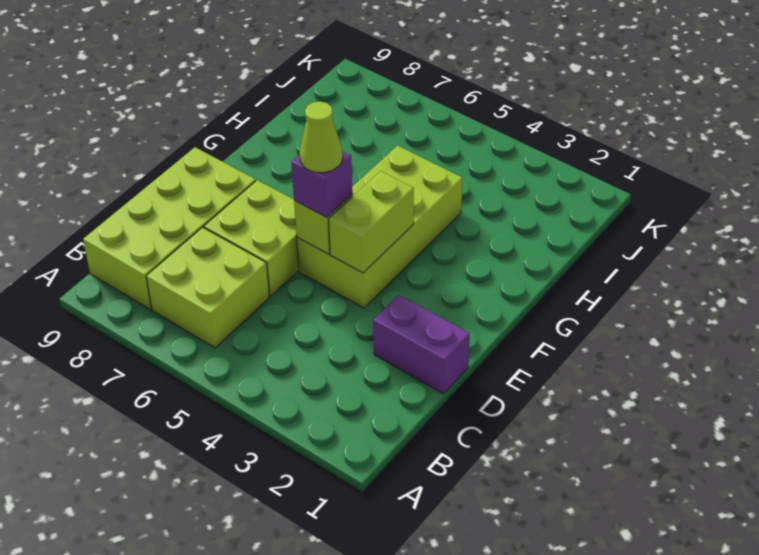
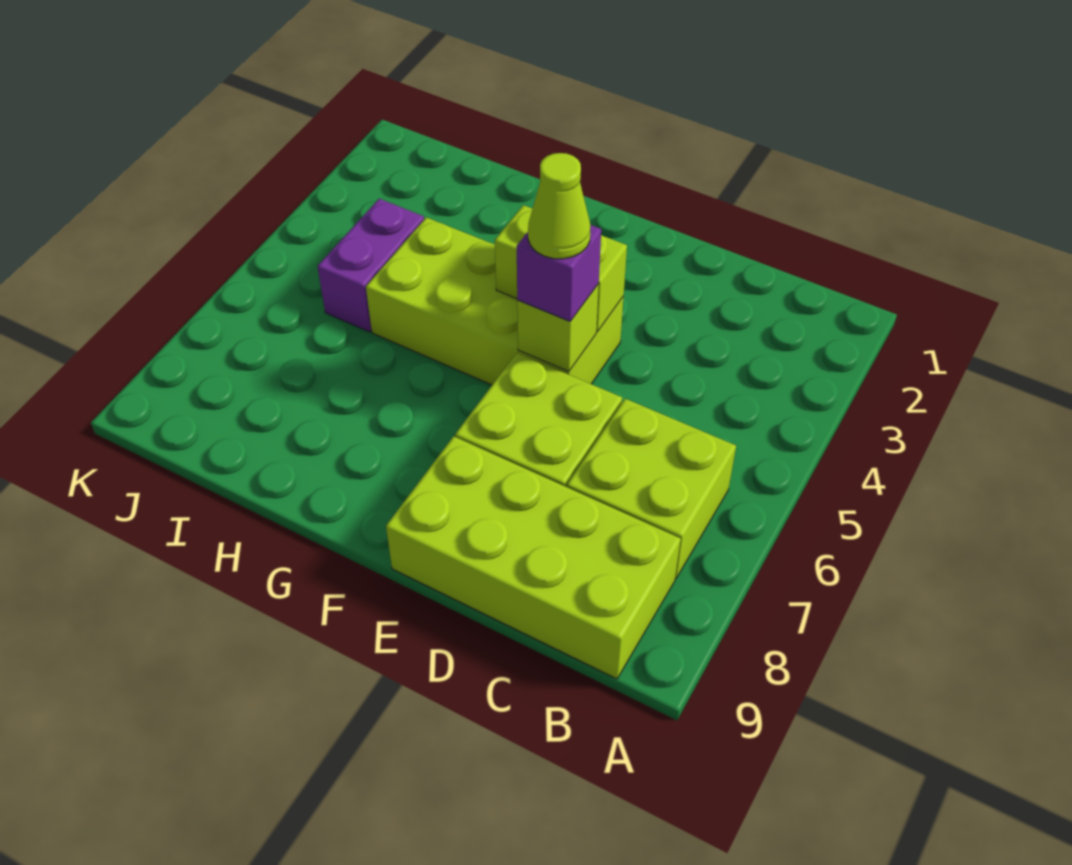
purple 1x2 brick [373,295,470,394] -> purple 1x2 brick moved to [317,199,424,332]

